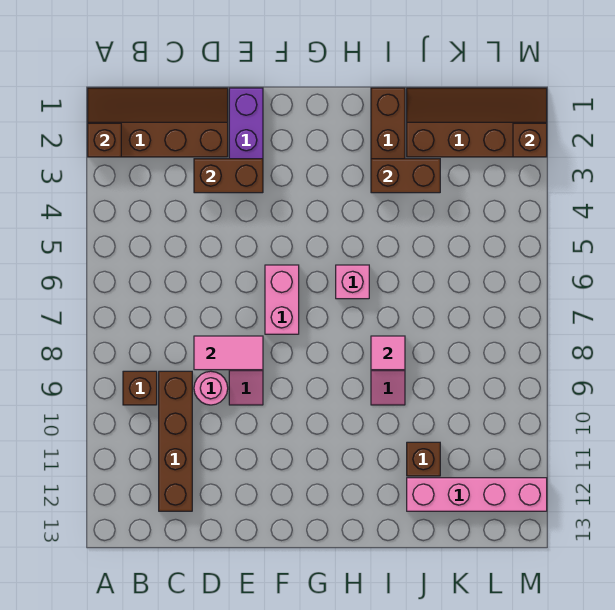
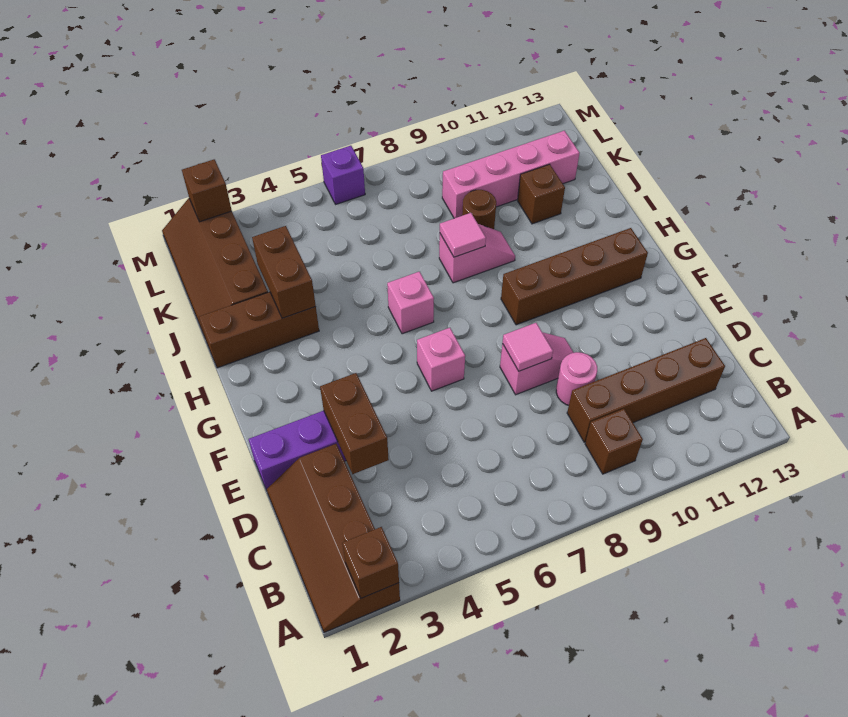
pink 1x2 tile [194,336,263,370] -> pink 1x1 tile [503,323,553,371]
pink 1x2 brick [265,265,299,334] -> pink 1x1 brick [417,328,465,391]
none -> brown 1x4 brick [501,228,648,325]
none -> brown 1x1 round brick [462,190,496,229]
pink 1x4 brick [407,478,547,511] -> pink 1x4 brick turned to [442,131,579,218]
none -> purple 1x1 brick [321,146,365,204]

